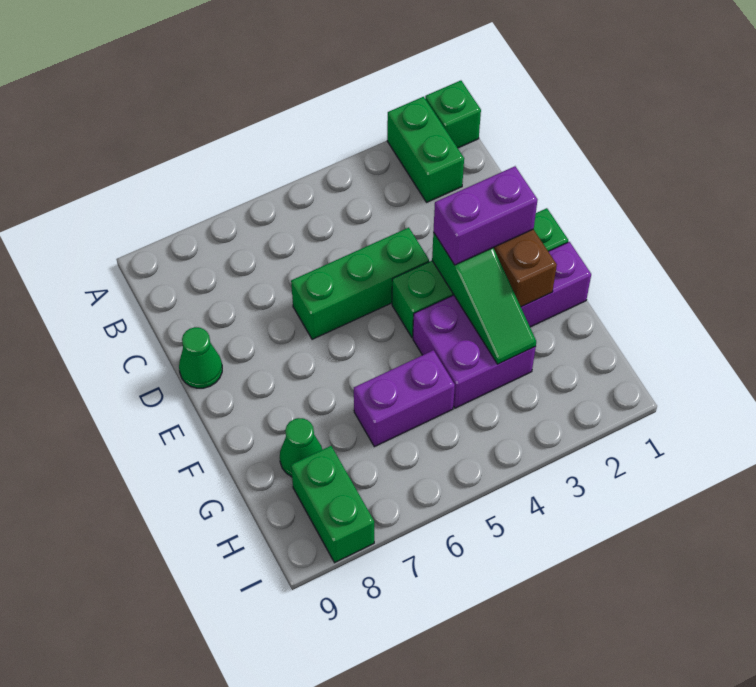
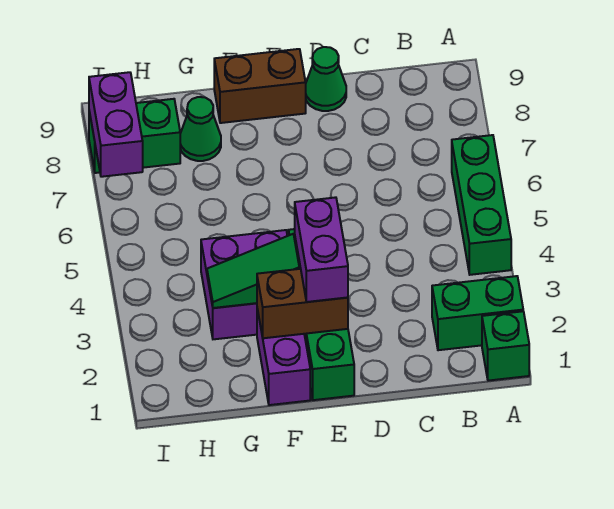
green 1x3 brick [291,228,429,339] -> green 1x3 brick moved to [452,135,511,275]
none -> brown 1x2 brick [214,49,306,123]
purple 1x2 brick [354,350,455,447] -> purple 1x2 brick moved to [89,72,143,177]

